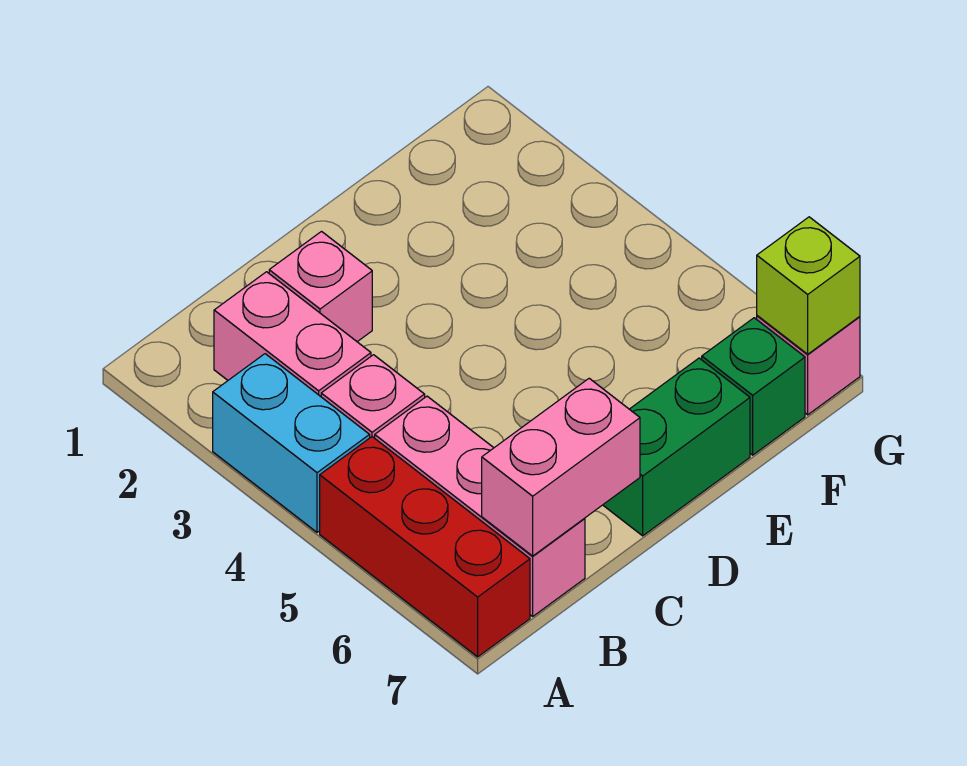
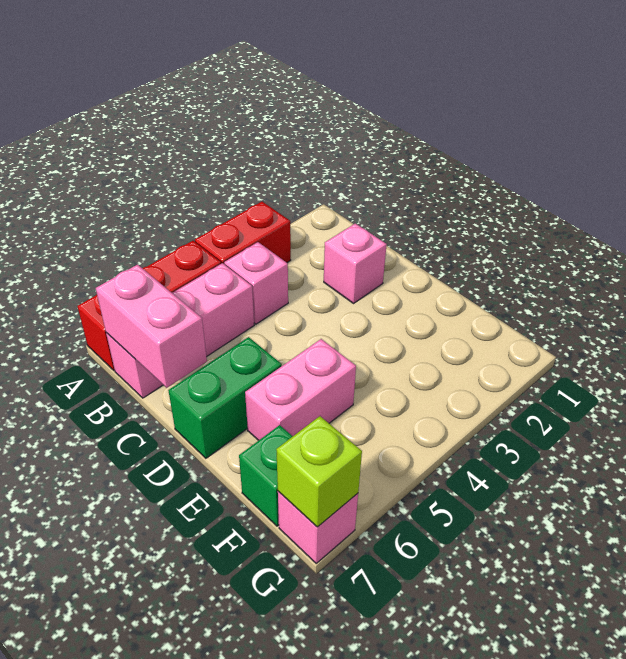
cyan 1x2 brick [213,354,370,532] -> red 1x2 brick [195,202,291,264]
pink 1x2 brick [214,272,371,396] -> pink 1x2 brick moved to [245,339,356,440]
green 1x2 brick [603,358,750,536] -> green 1x2 brick turned to [168,337,282,458]

